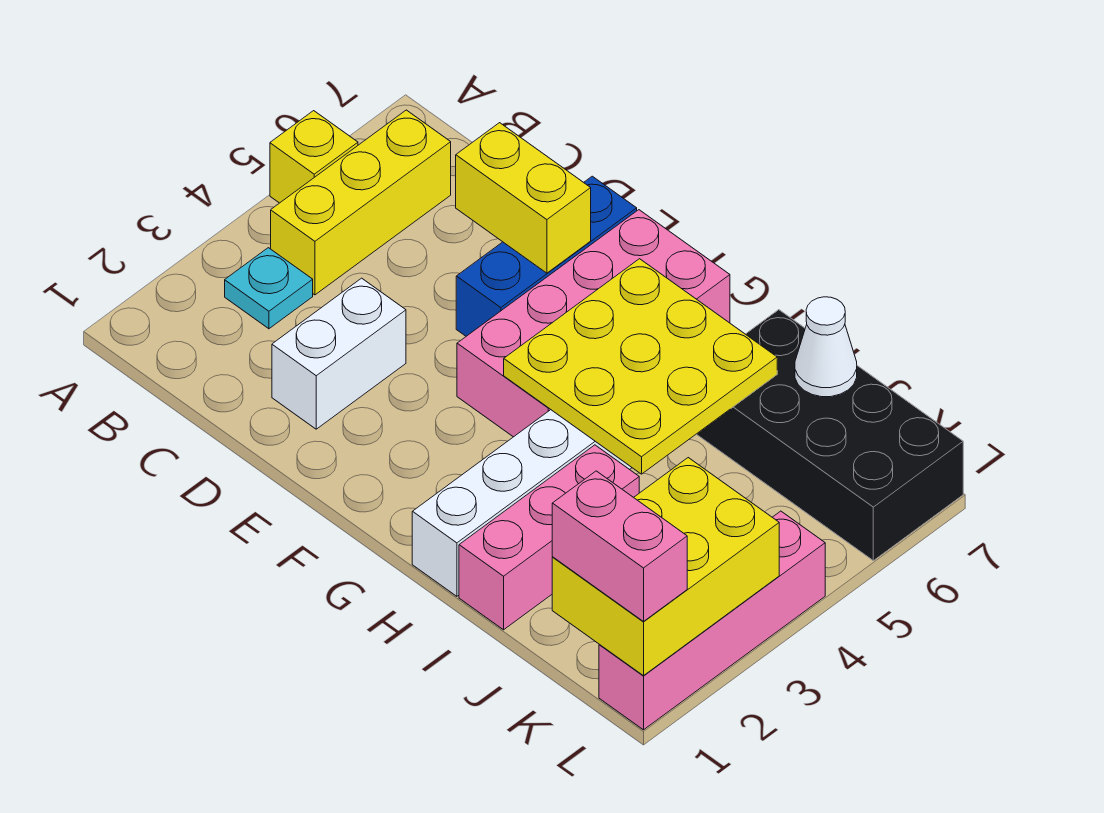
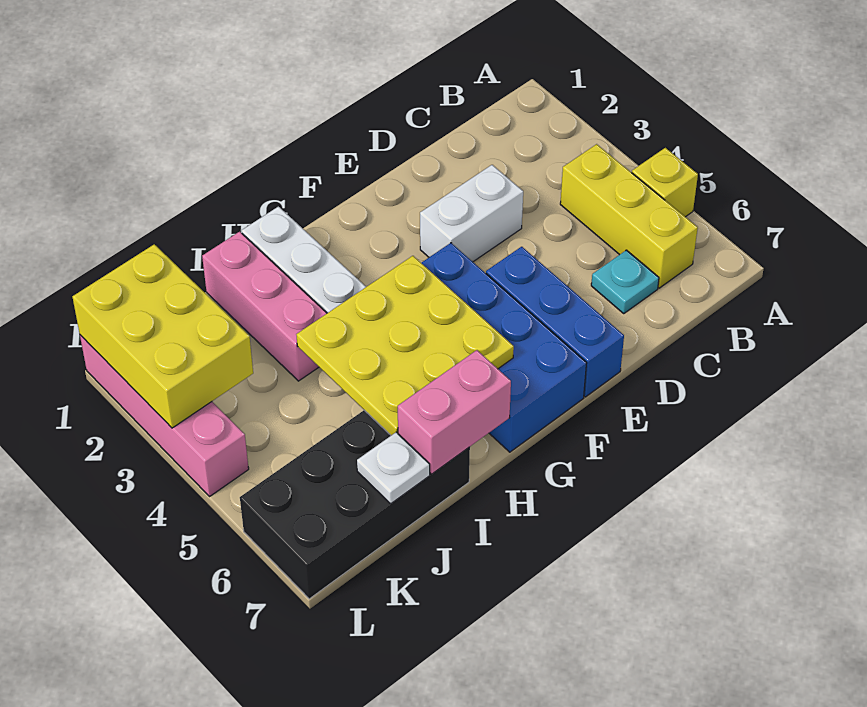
cyan 1x1 plate [225,248,313,329] -> cyan 1x1 plate moved to [591,250,659,313]
white 1x2 brick [272,278,406,429] -> white 1x2 brick turned to [420,165,523,262]
yellow 1x2 brick [456,123,591,273] -> none
pink 2x4 brick [457,210,730,437] -> blue 2x4 brick [422,243,587,452]
white 1x1 cone [795,297,857,397] -> white 1x1 plate [357,432,430,503]
pink 1x2 brick [552,471,687,621] -> pink 1x2 brick moved to [398,350,511,474]

